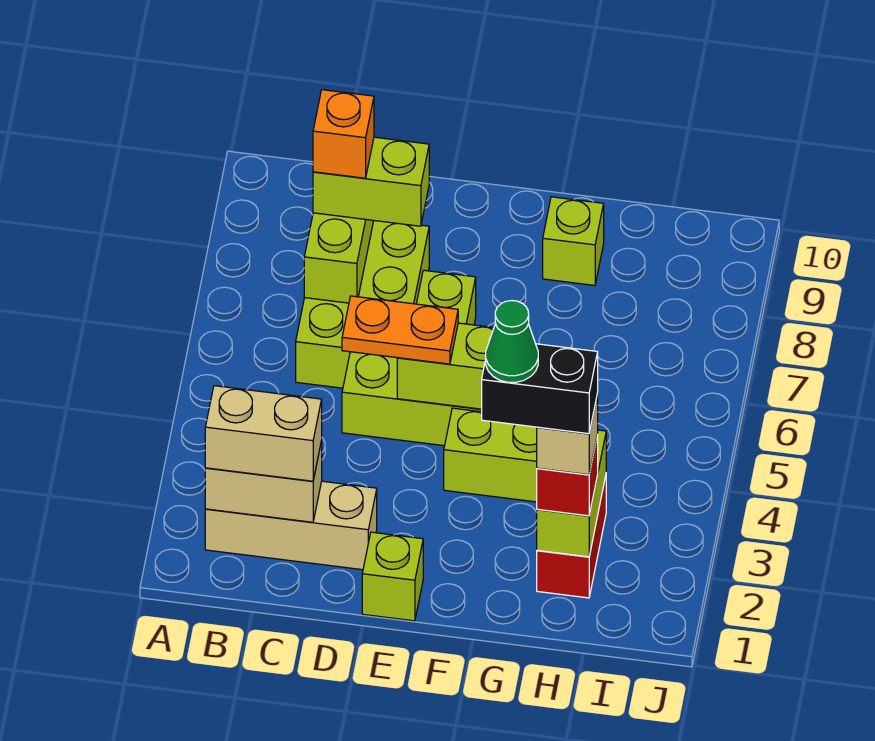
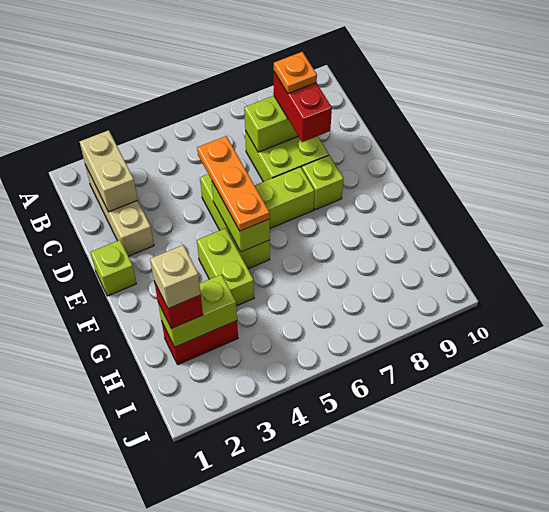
tan 1x2 brick [205,386,322,481] -> none
lime 2x3 brick [296,221,429,388] -> lime 2x2 brick [245,131,329,182]
lime 1x2 brick [313,137,429,226] -> red 1x2 brick [274,72,332,142]
orange 1x1 brick [313,90,374,178] -> orange 1x1 plate [274,52,317,94]
orange 1x2 plate [342,296,458,364] -> orange 1x3 plate [197,136,270,231]
black 1x2 brick [481,344,598,434] -> none
green 1x1 cone [486,301,538,382] -> none
lime 1x1 brick [543,197,604,285] -> lime 1x1 brick moved to [302,155,344,210]

